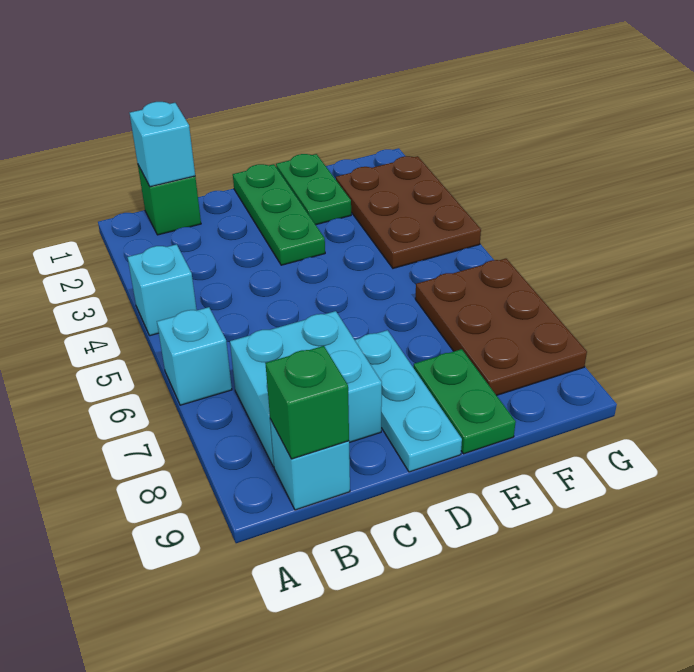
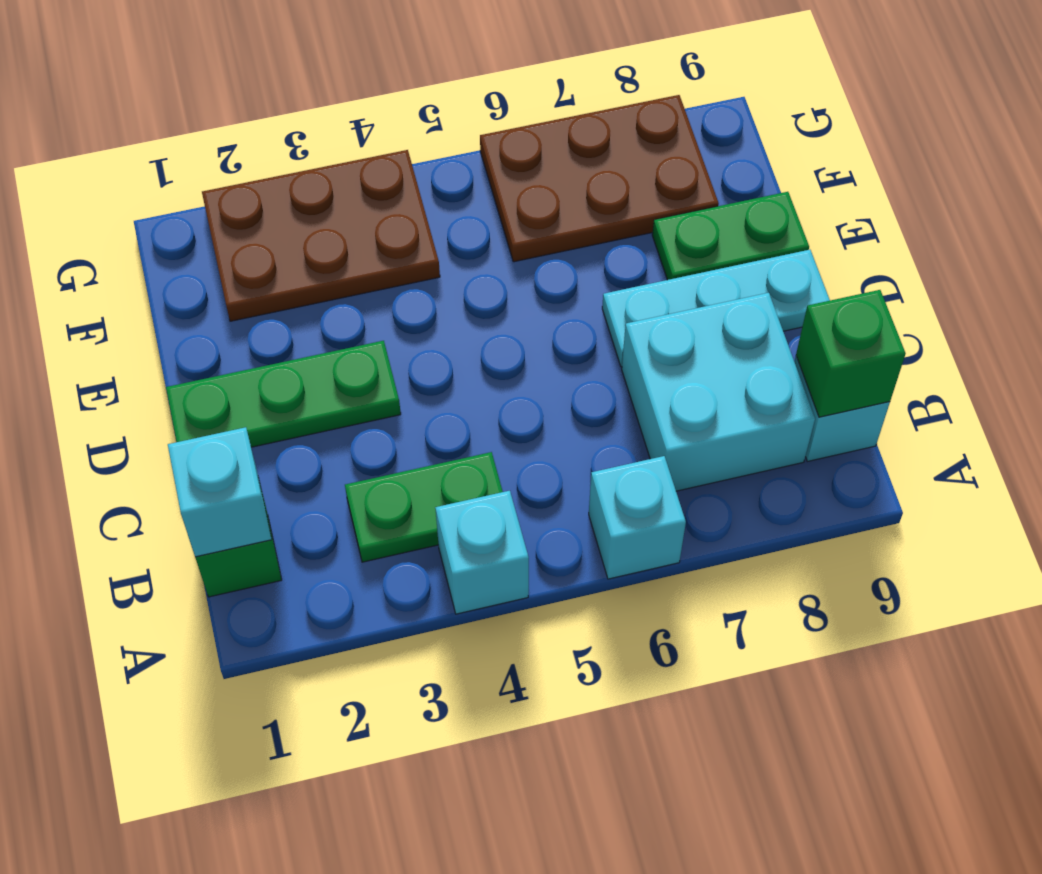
green 1x2 plate [276,154,351,225] -> green 1x2 plate moved to [345,452,503,562]

